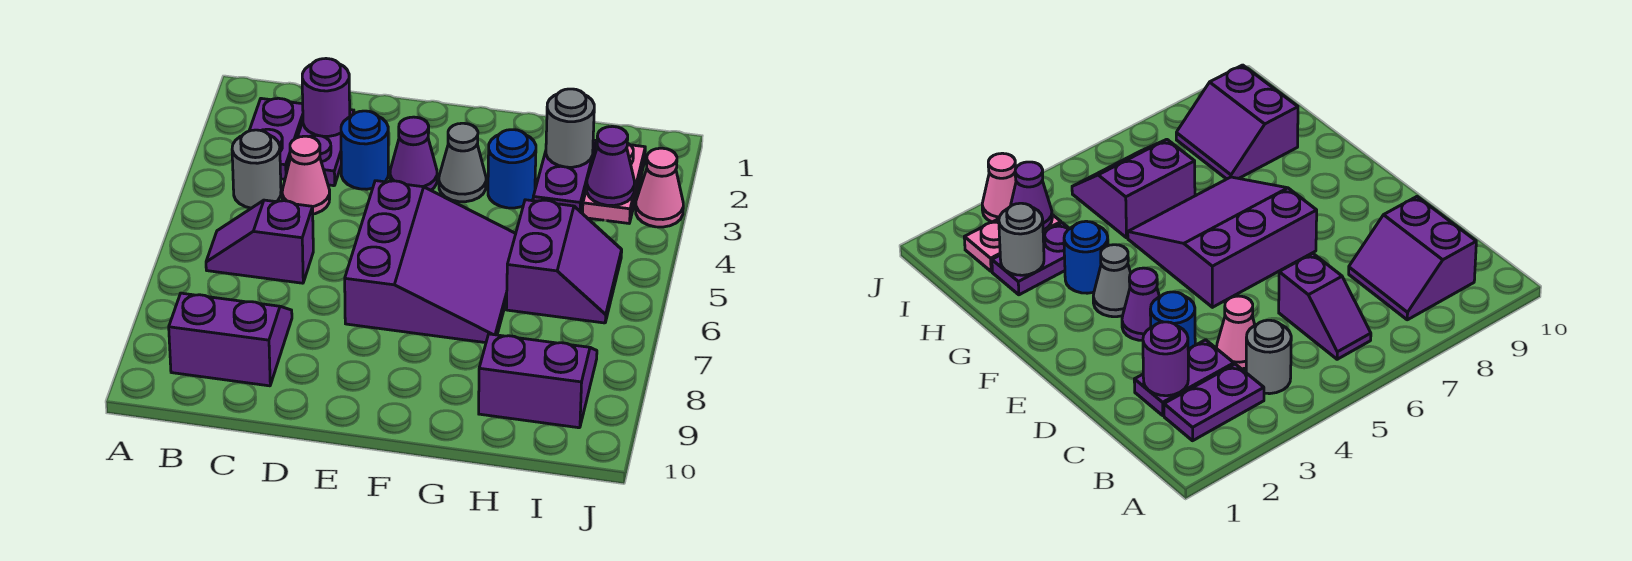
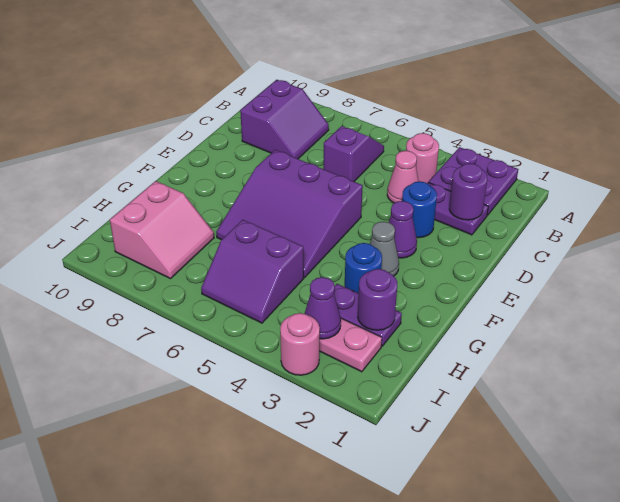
purple 1x2 plate [249,98,303,179] -> purple 2x2 plate [429,147,518,215]
grey 1x1 round brick [232,130,281,208] -> pink 1x1 round brick [406,133,439,183]
grey 1x1 round brick [546,89,594,167] -> purple 1x1 round brick [358,269,397,330]
purple 2x2 slope [479,334,597,428] -> pink 2x2 slope [110,181,214,279]
pink 1x1 cone [636,148,683,227] -> pink 1x1 round brick [280,313,320,375]

